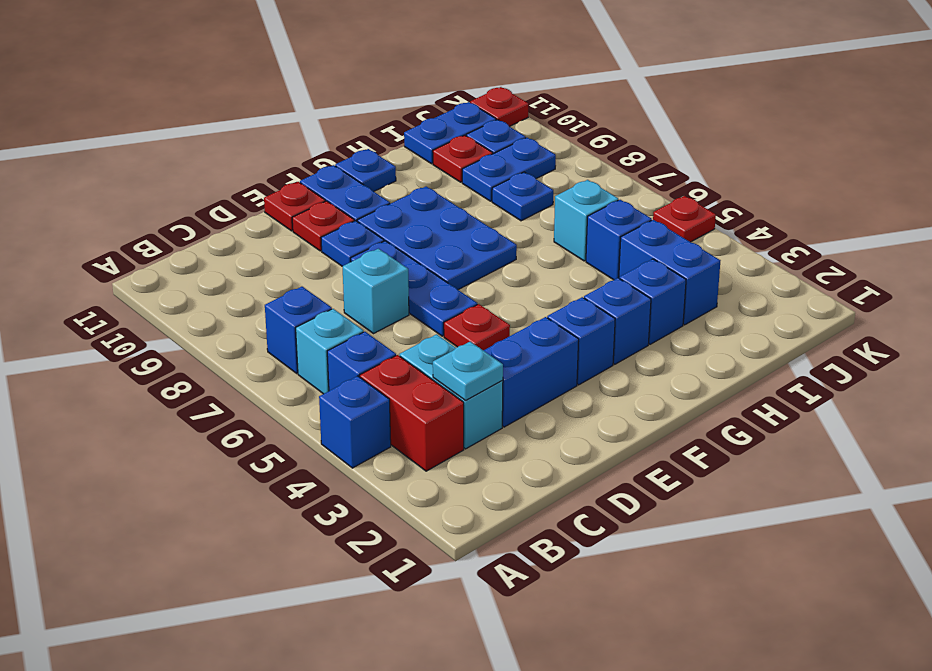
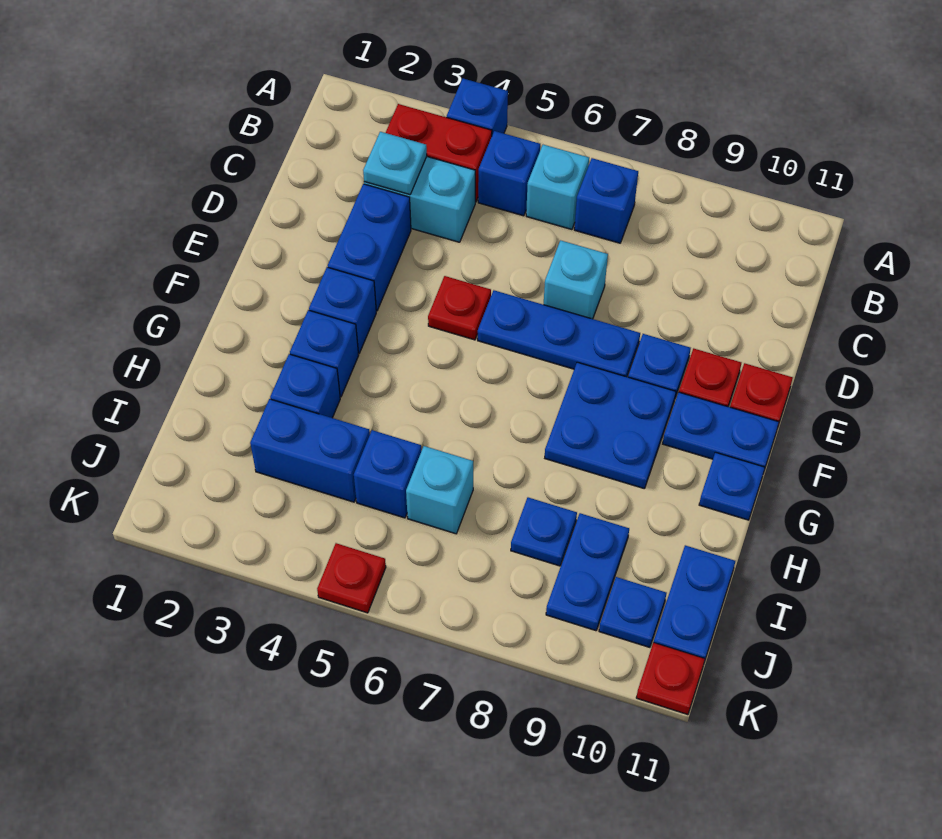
blue 2x3 plate [357,186,517,290] -> blue 2x2 plate [545,362,676,489]
red 1x1 plate [433,135,493,182] -> none

